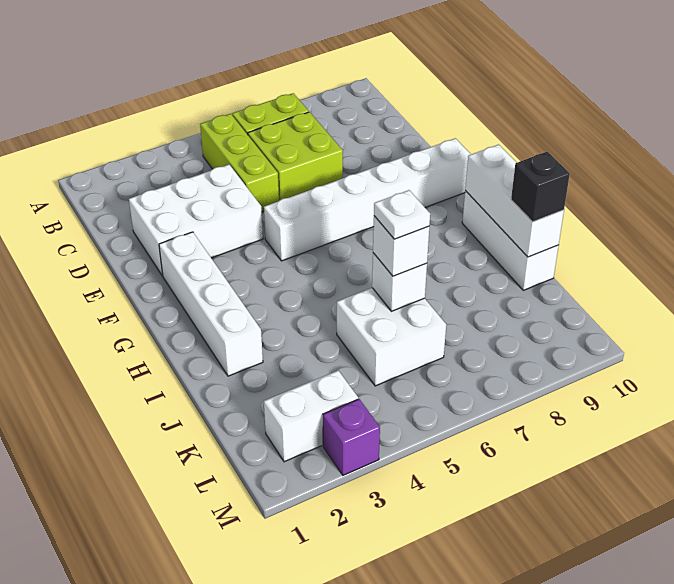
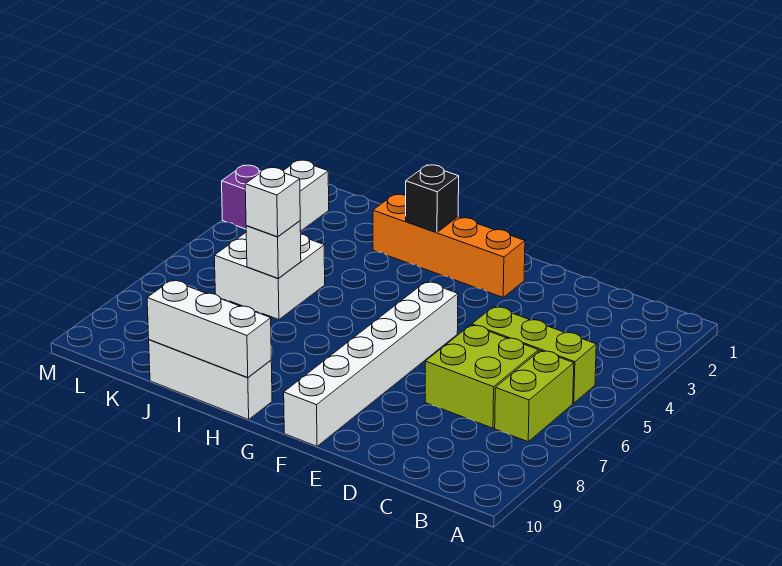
white 2x3 brick [129,165,263,276] -> none
white 1x4 brick [159,232,263,376] -> orange 1x4 brick [373,194,525,297]
white 1x1 plate [374,190,430,239] -> none
black 1x1 brick [511,152,570,222] -> black 1x1 brick moved to [406,165,459,233]

